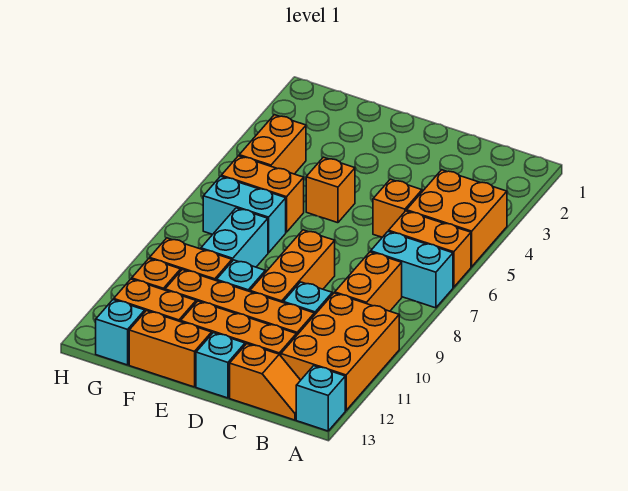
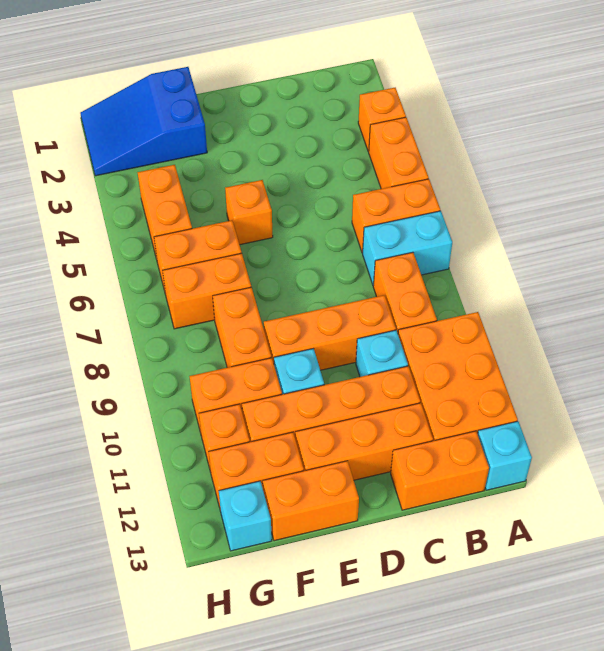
orange 2x2 brick [407,170,507,267] -> orange 1x2 brick [368,117,429,189]
orange 1x2 slope [230,344,301,420] -> orange 1x2 brick [391,431,489,510]
orange 1x1 brick [373,179,422,237] -> orange 1x1 brick moved to [358,88,406,151]
orange 1x3 brick [250,230,335,302] -> orange 1x3 brick turned to [264,295,396,370]
cyan 1x1 brick [196,333,245,398] -> none
none -> blue 2x3 slope [80,67,207,176]
cyan 1x2 brick [203,176,286,253] -> orange 1x2 brick [162,253,251,329]
cyan 1x2 brick [201,208,268,267] -> orange 1x2 brick [213,287,271,368]

